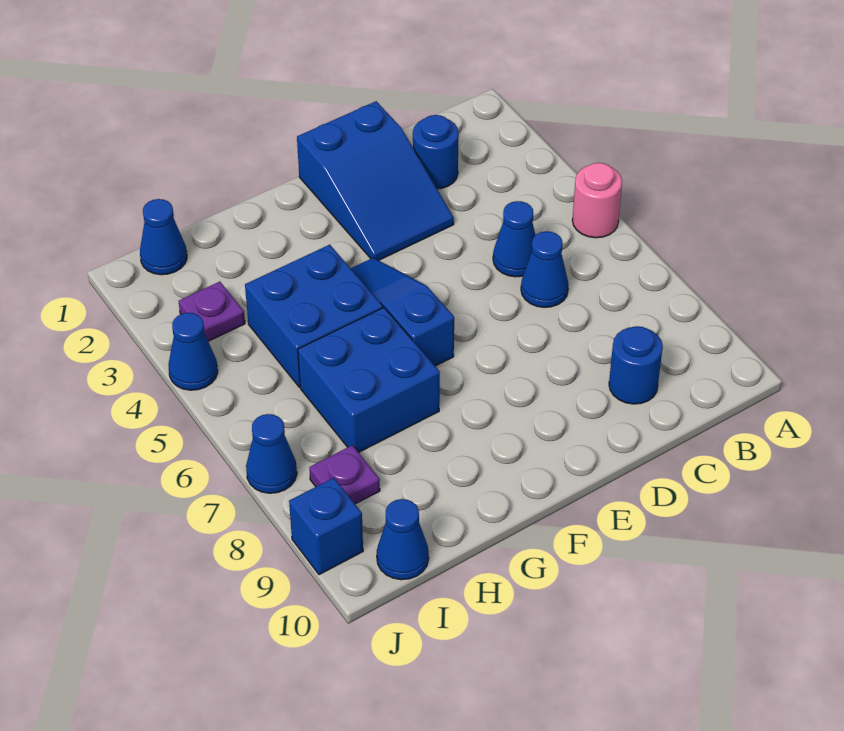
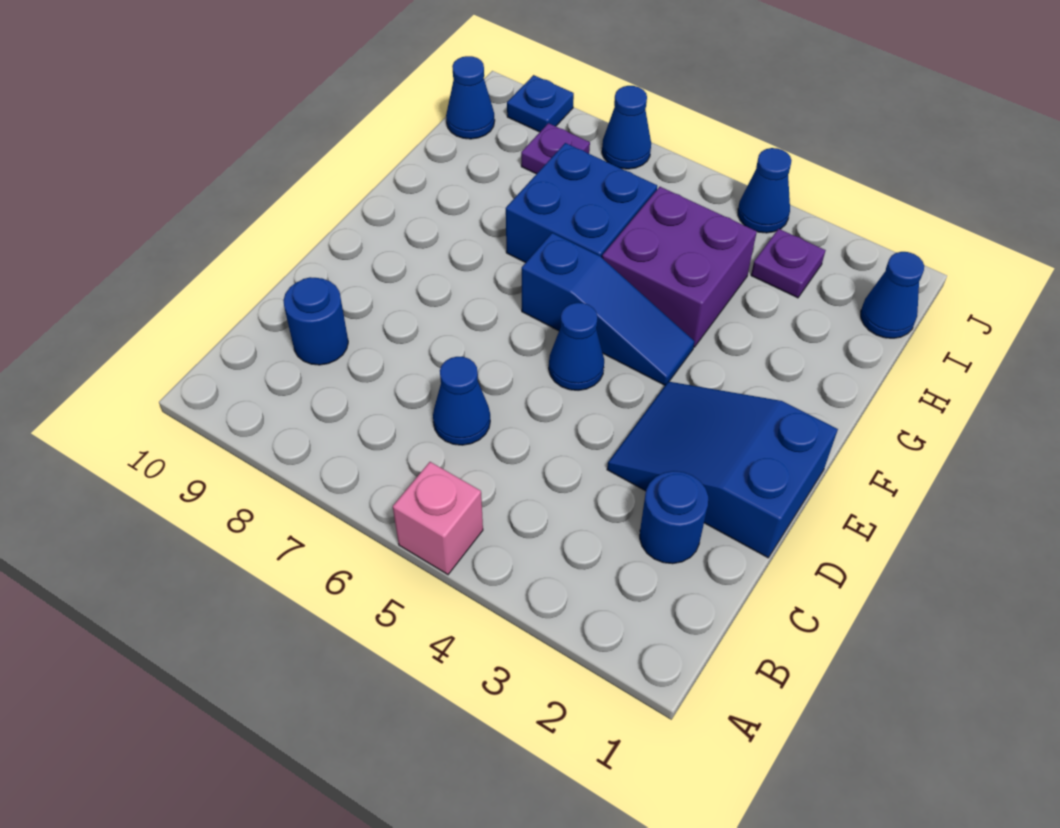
pink 1x1 round brick [572,163,622,238] -> pink 1x1 brick [393,462,483,574]
blue 1x1 cone [493,201,535,277] -> blue 1x1 cone moved to [549,303,604,390]
blue 2x2 brick [245,245,383,387] -> purple 2x2 brick [602,187,757,347]
blue 1x1 brick [289,478,363,575] -> blue 1x1 plate [507,75,574,132]

